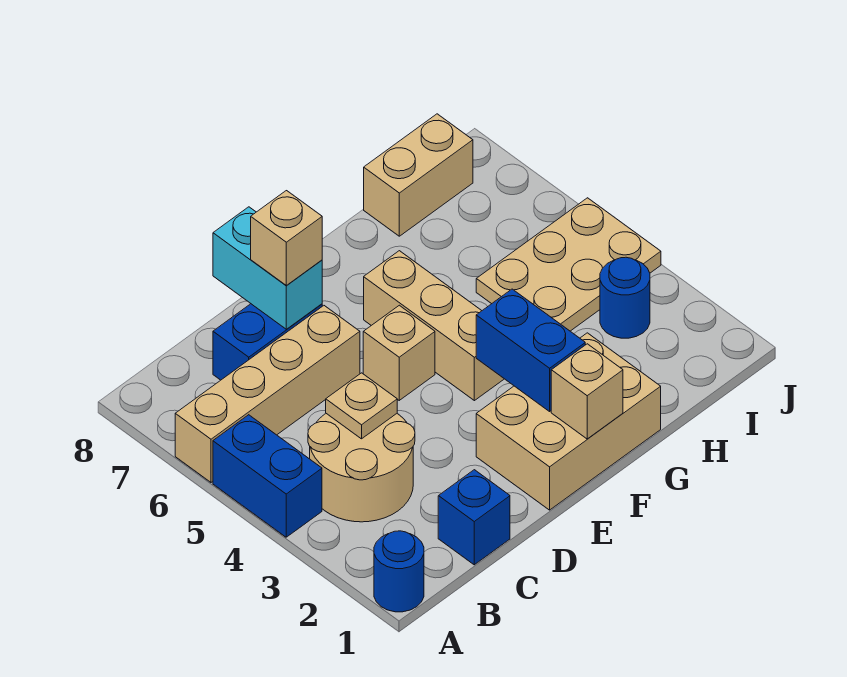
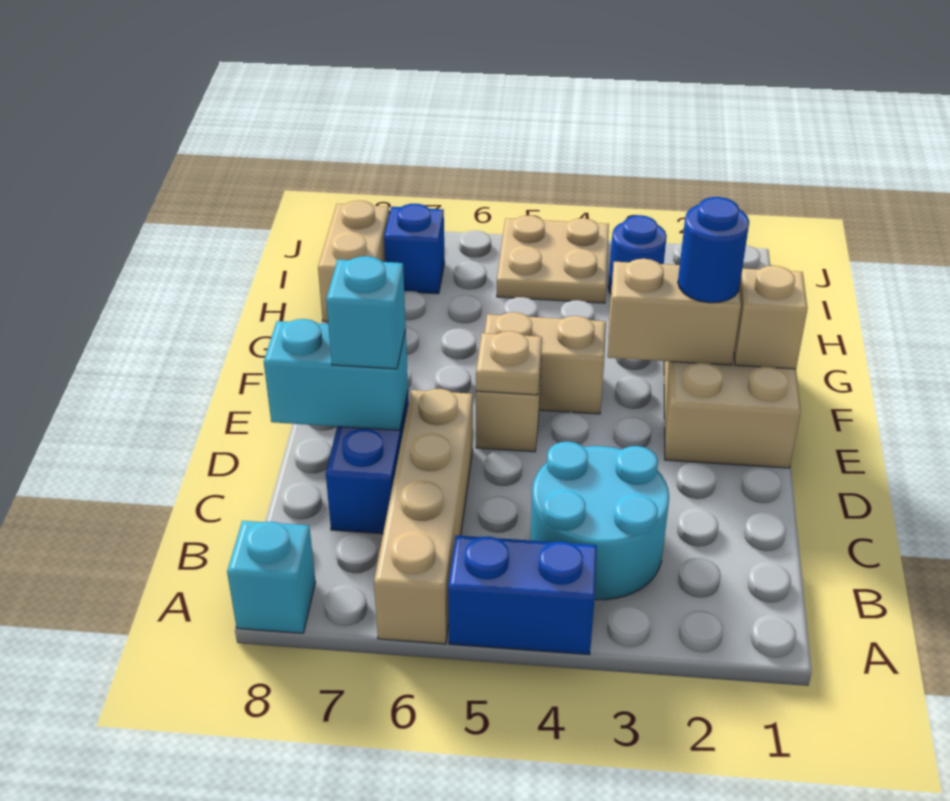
blue 1x1 round brick [374,531,424,612] -> blue 1x1 round brick moved to [678,197,749,303]
none -> cyan 1x1 brick [227,521,316,633]
tan 2x2 round brick [308,414,415,522] -> cyan 2x2 round brick [531,442,669,600]
blue 1x1 brick [438,470,510,565] -> blue 1x1 brick moved to [384,204,445,294]
tan 1x1 plate [326,373,397,439] -> tan 1x1 plate moved to [476,331,542,395]
tan 1x1 brick [251,191,322,285] -> cyan 1x1 brick [326,256,406,369]
blue 1x2 brick [476,289,585,411] -> tan 1x2 brick [608,259,741,365]
tan 1x3 brick [364,251,504,401] -> tan 1x2 brick [484,312,606,414]
tan 2x3 plate [476,198,661,331] -> tan 2x2 plate [497,216,609,303]

